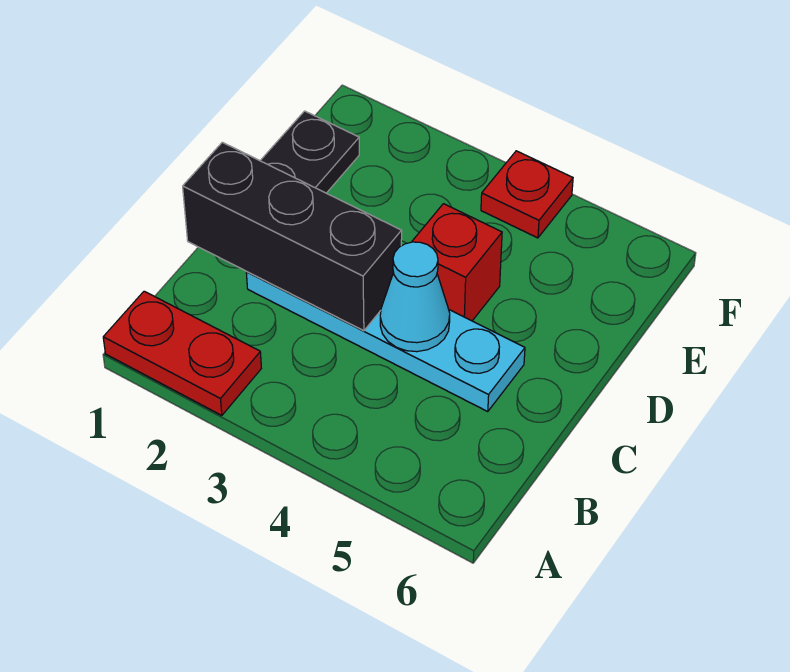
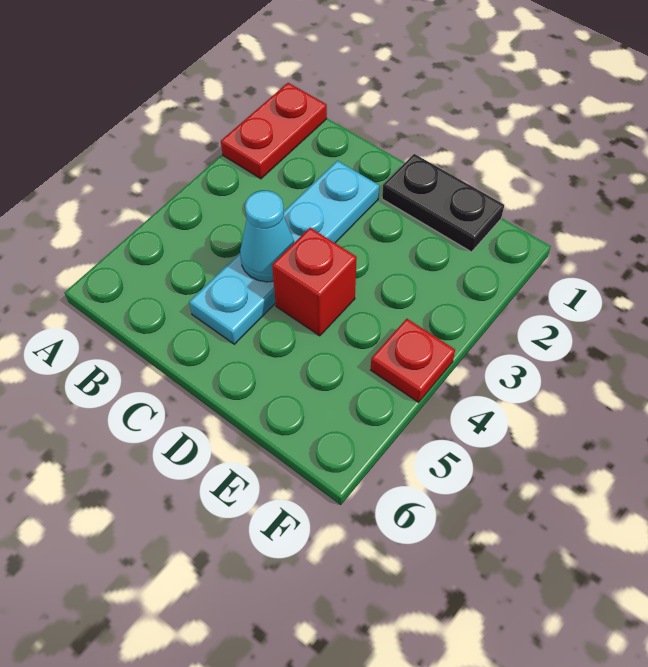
black 1x3 brick [183,142,402,331] -> none

